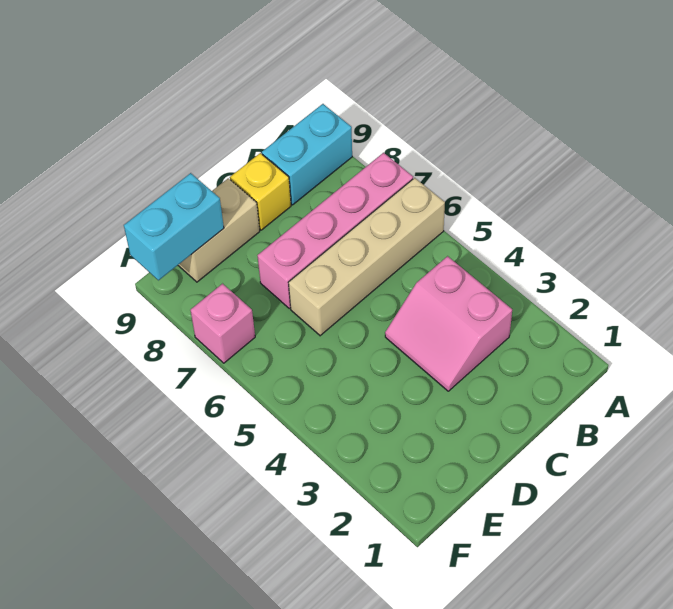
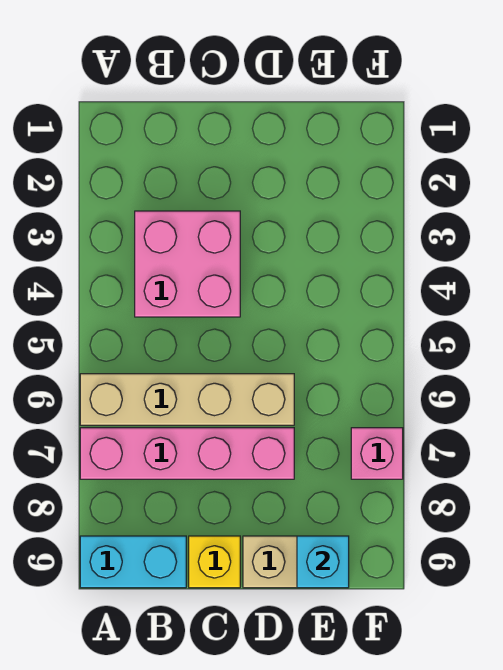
pink 2x2 slope [385,256,512,391] -> pink 2x2 brick [135,211,240,317]
cyan 1x2 brick [124,173,224,280] -> cyan 1x1 brick [297,536,349,588]

